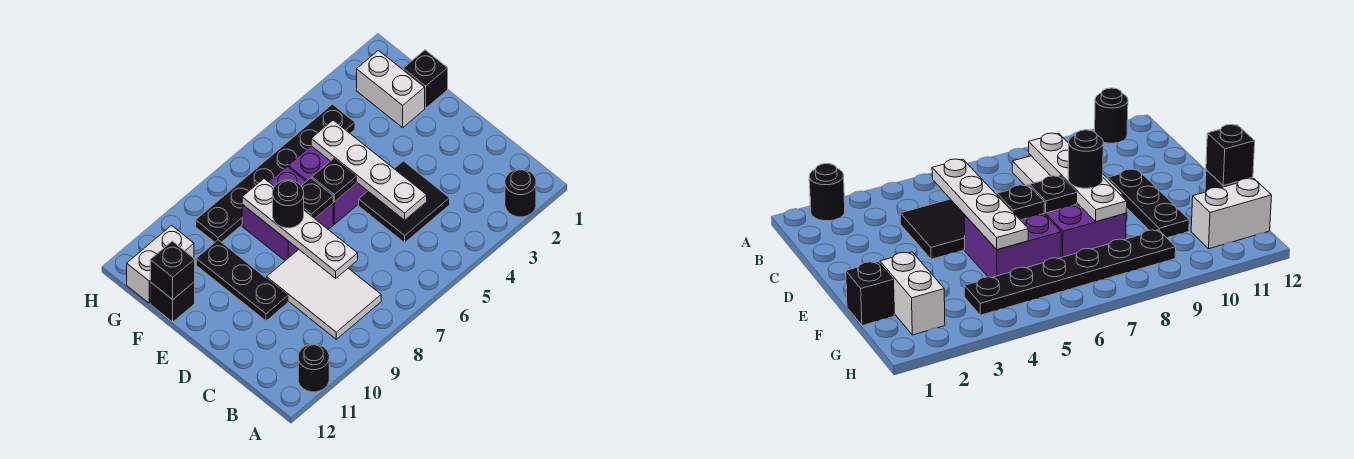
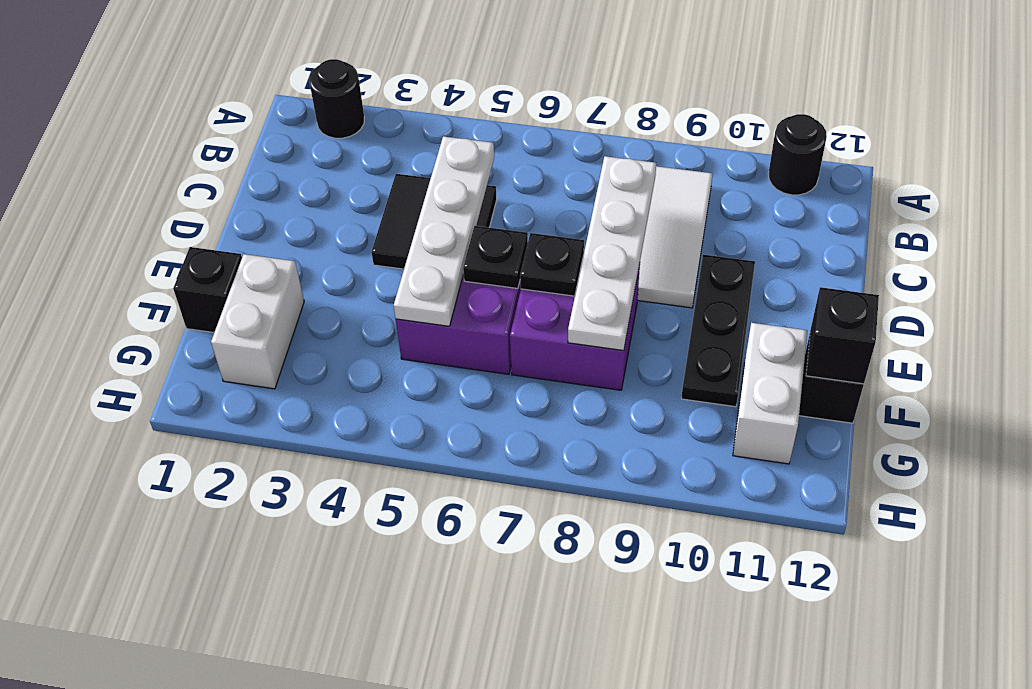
black 1x1 round brick [273,180,304,228] -> none
black 1x6 plate [196,104,355,242] -> none
white 1x2 brick [127,225,194,303] -> white 1x2 brick turned to [733,323,807,464]

